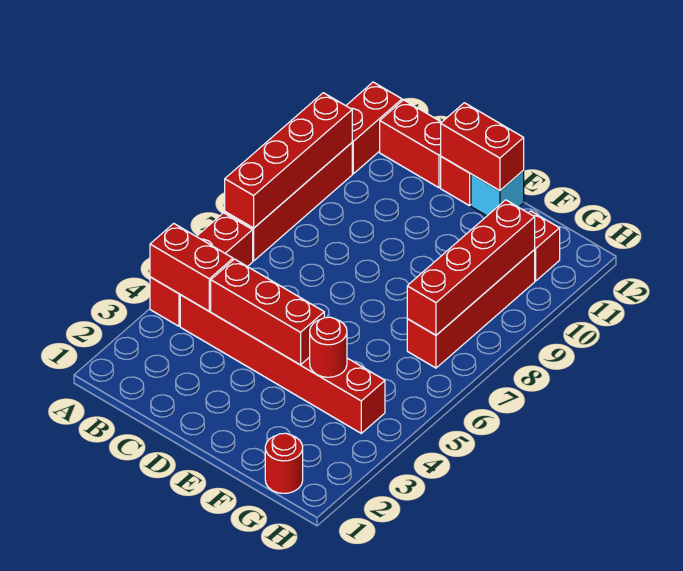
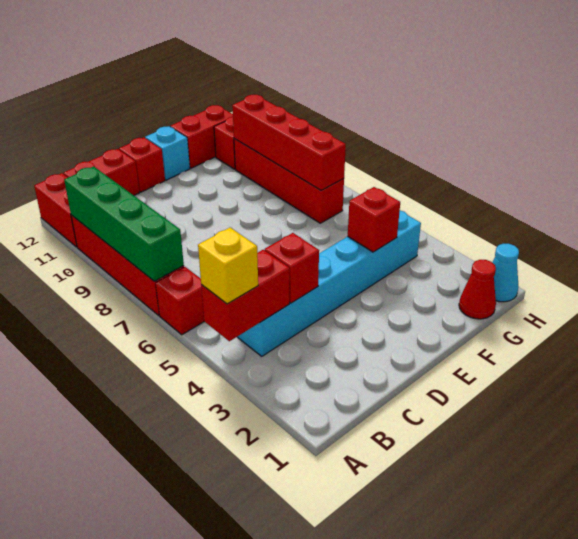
red 1x3 brick [150,213,253,326] -> red 1x1 brick [156,267,204,335]
none -> yellow 1x1 brick [198,228,258,304]
red 1x4 brick [225,93,352,228] -> green 1x4 brick [64,166,184,281]
red 1x6 brick [180,295,385,433] -> cyan 1x6 brick [237,210,421,356]
red 1x3 brick [211,259,324,365] -> red 1x1 brick [265,233,319,303]
red 1x2 brick [441,103,524,191] -> red 1x2 brick moved to [170,105,233,168]
red 1x1 round brick [310,317,347,377] -> red 1x1 brick [348,187,400,252]
red 1x1 round brick [265,433,303,493] -> red 1x1 cone [459,260,496,319]
none -> cyan 1x1 cone [492,244,519,302]

